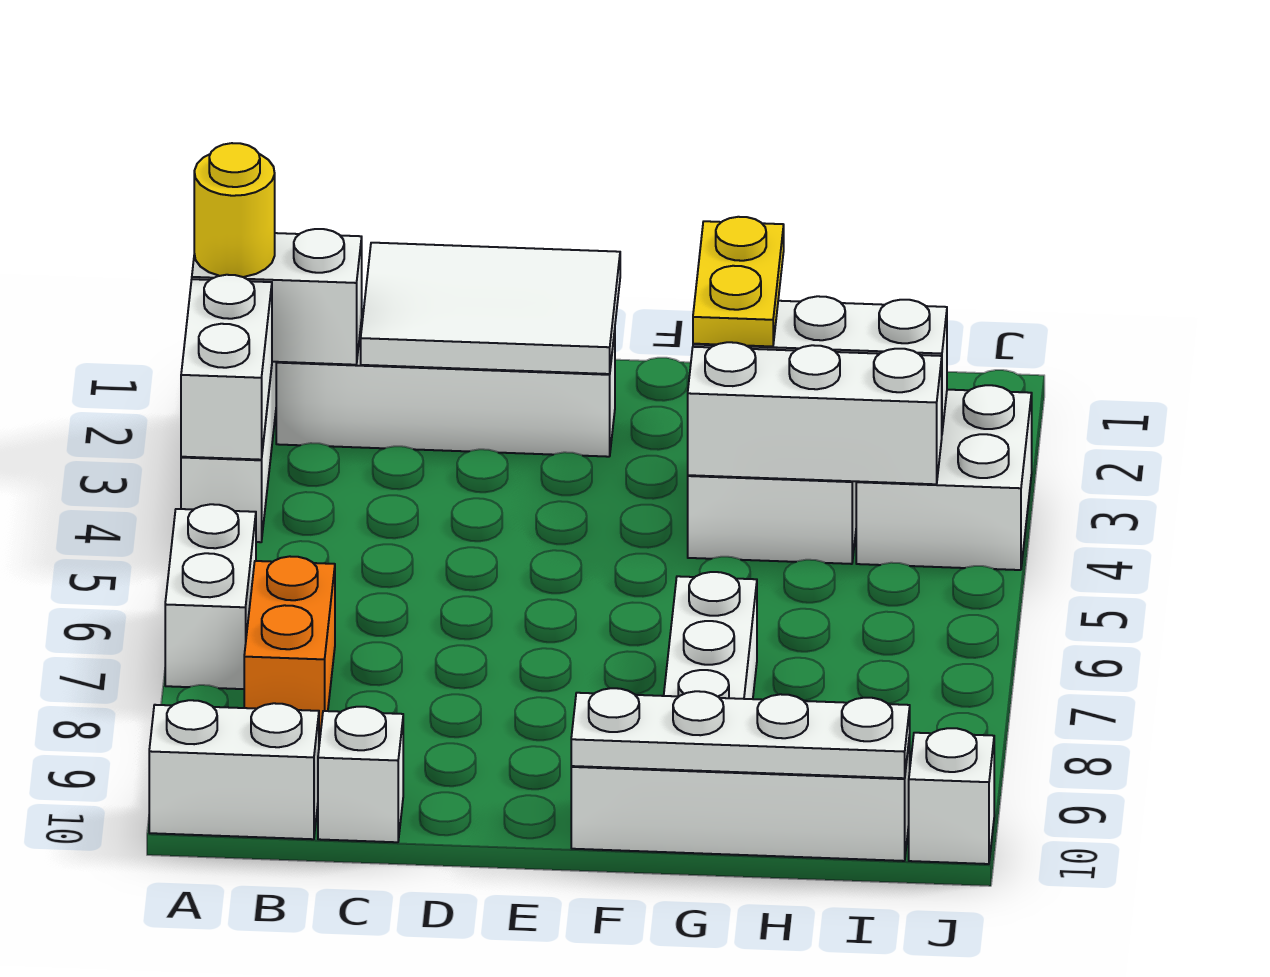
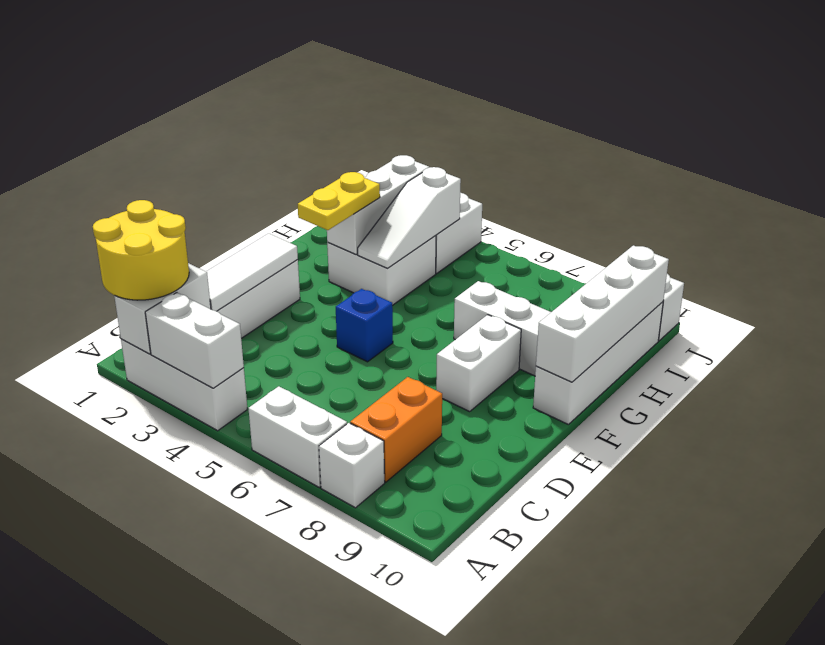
yellow 1x1 round brick [194,143,275,277] -> yellow 2x2 round brick [93,200,189,300]
white 1x2 brick [149,700,319,839] -> white 1x2 brick moved to [436,315,521,412]
orange 1x2 brick [244,556,335,741] -> orange 1x2 brick turned to [350,377,442,482]
white 2x3 tile [361,243,620,374] -> white 1x3 tile [206,233,298,311]
white 1x1 brick [318,707,403,842] -> white 1x1 brick moved to [319,423,385,508]
none -> blue 1x1 brick [336,289,393,362]
white 1x4 plate [571,688,910,778] -> white 1x4 brick [536,245,669,382]
yellow 1x2 plate [693,217,784,347] -> yellow 1x2 plate turned to [298,172,380,230]
white 1x3 brick [688,342,942,484] -> white 1x3 slope [358,167,461,269]

